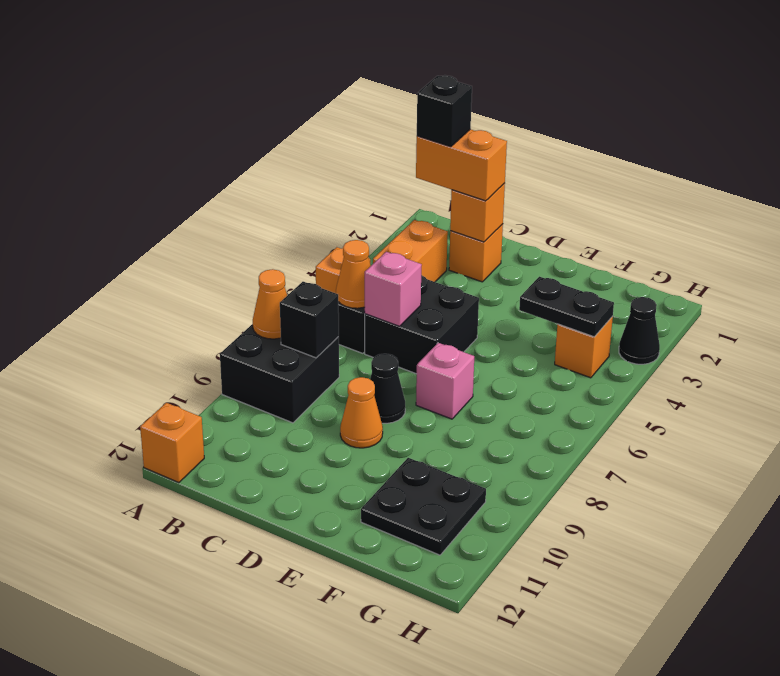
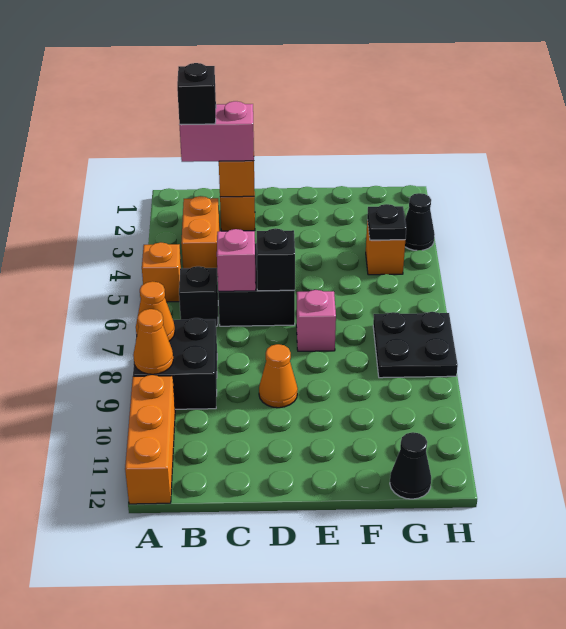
orange 1x1 brick [140,403,204,483] -> orange 1x3 brick [125,375,175,504]
orange 1x2 brick [416,129,507,201] -> pink 1x2 brick [179,101,254,162]
orange 1x1 cone [336,240,371,308] -> orange 1x1 cone moved to [133,309,173,374]
black 1x1 brick [280,282,339,358] -> black 1x1 brick moved to [257,228,295,291]
black 1x1 cone [370,354,405,423] -> black 1x1 cone moved to [390,432,431,499]
black 1x2 plate [519,277,614,337] -> black 1x1 plate [367,204,406,240]
black 2x2 plate [361,458,486,555] -> black 2x2 plate moved to [373,312,458,378]

